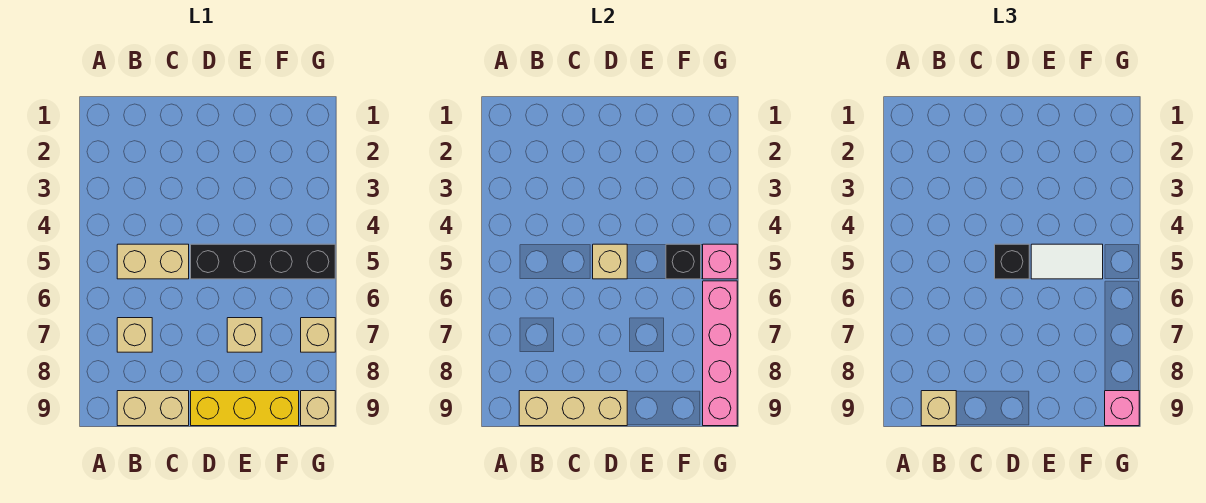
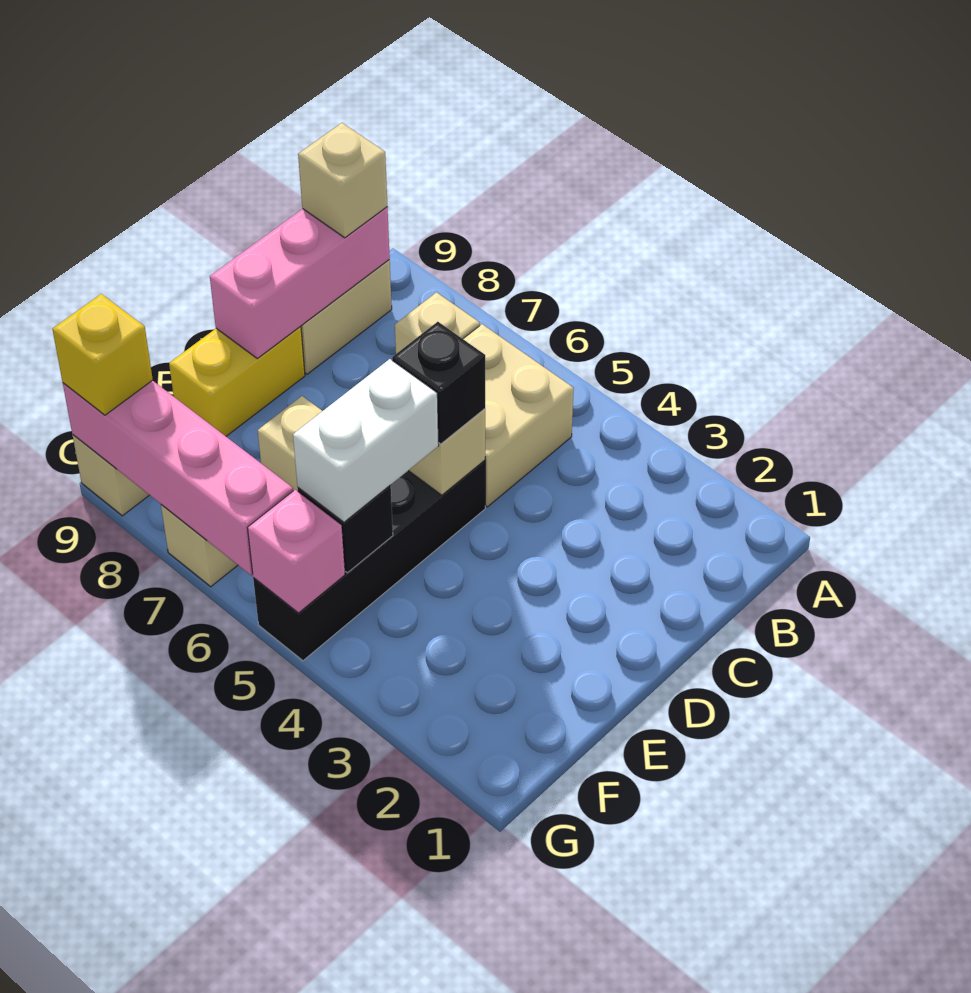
tan 1x2 brick [117,244,189,279] -> tan 2x2 brick [463,324,574,507]
tan 1x3 brick [519,391,627,426] -> pink 1x3 brick [210,207,390,358]
yellow 1x3 brick [191,391,299,426] -> yellow 1x2 brick [169,326,305,436]
white 1x2 tile [1031,244,1103,279] -> white 1x2 brick [293,359,439,522]
pink 1x1 brick [1105,391,1139,426] -> yellow 1x1 brick [52,294,153,415]

